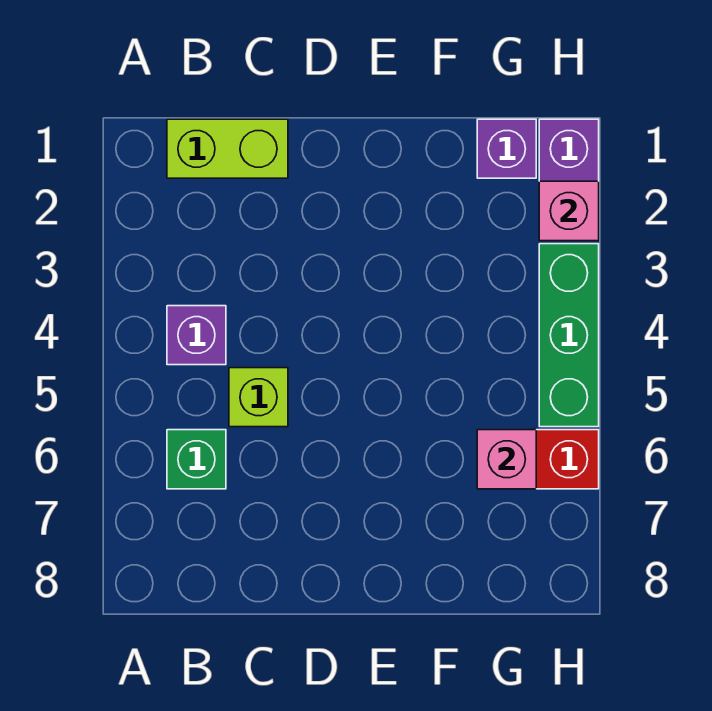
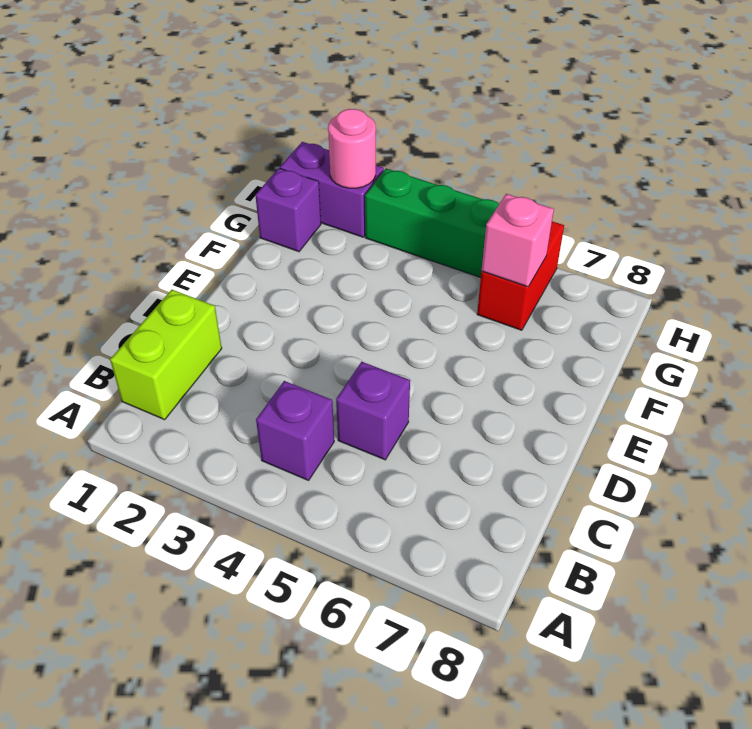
green 1x1 brick [167,430,226,489] -> none
lime 1x1 brick [229,368,288,427] -> purple 1x1 brick [336,362,410,460]
pink 1x1 brick [539,181,599,241] -> pink 1x1 round brick [328,109,376,188]

